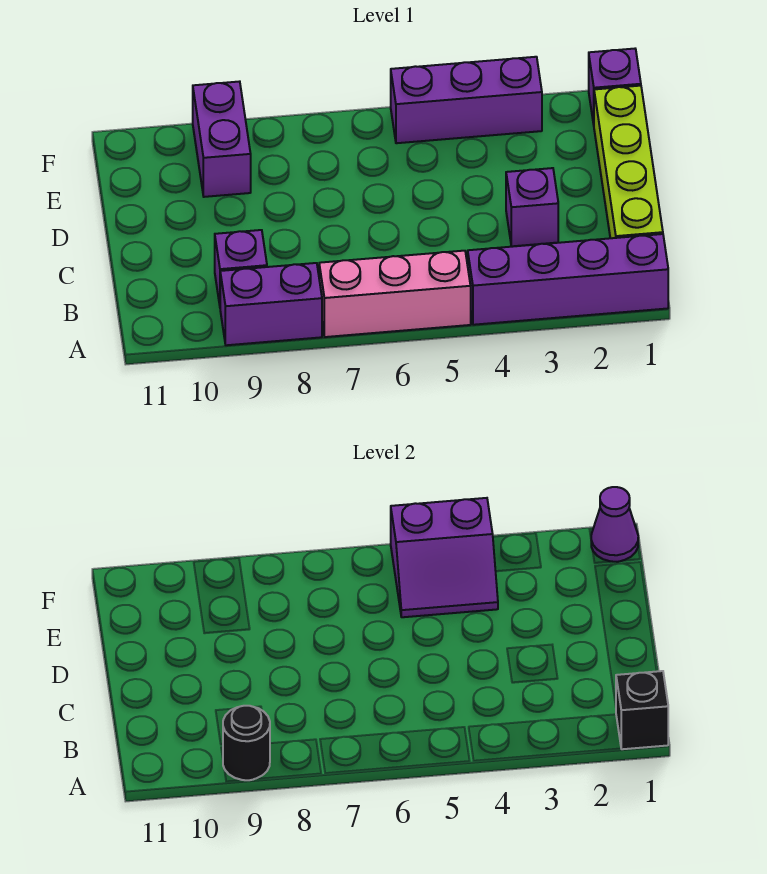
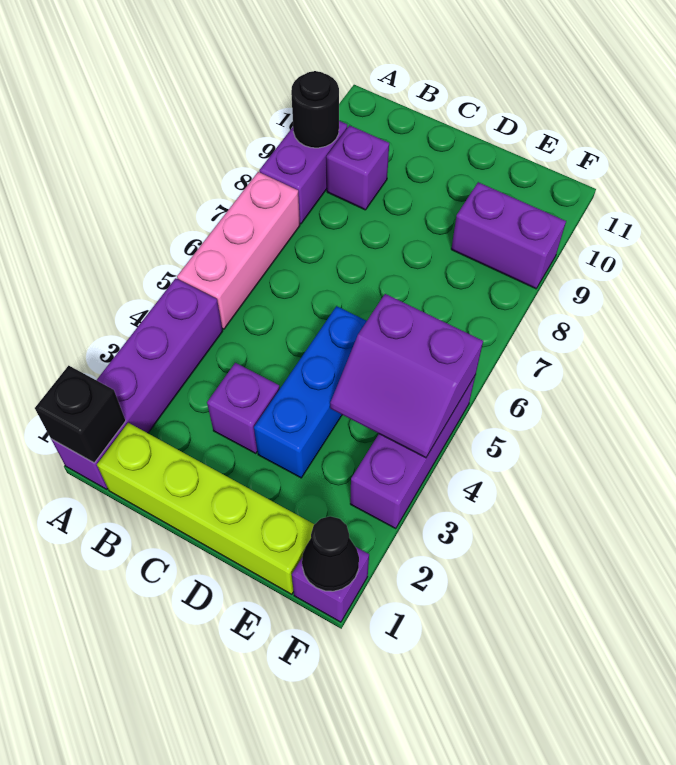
none -> blue 1x3 brick [254,306,367,478]
purple 2x2 slope [391,498,498,617] -> purple 2x2 slope turned to [330,294,483,458]
purple 1x1 cone [591,487,638,562] -> black 1x1 cone [302,516,359,591]

